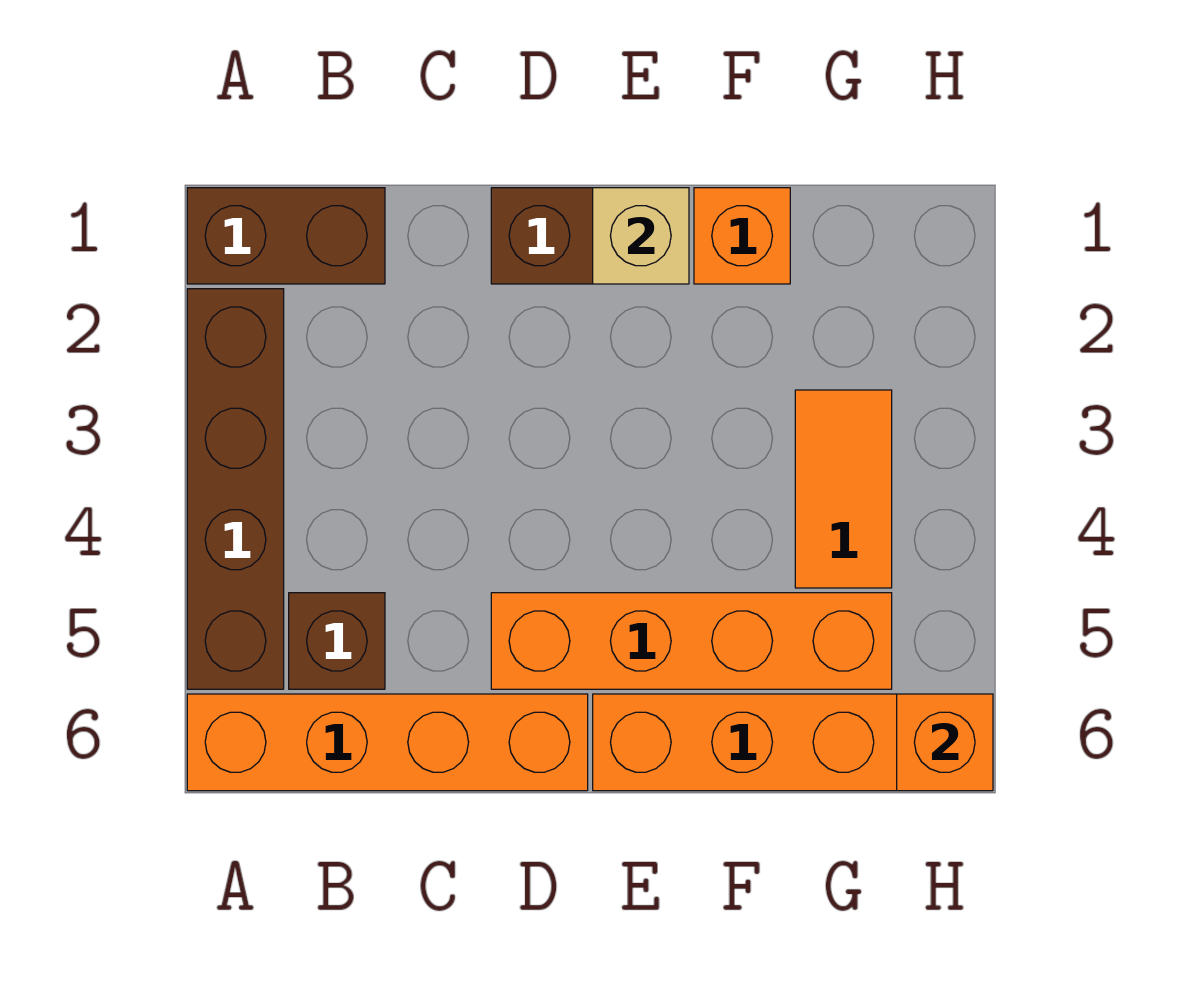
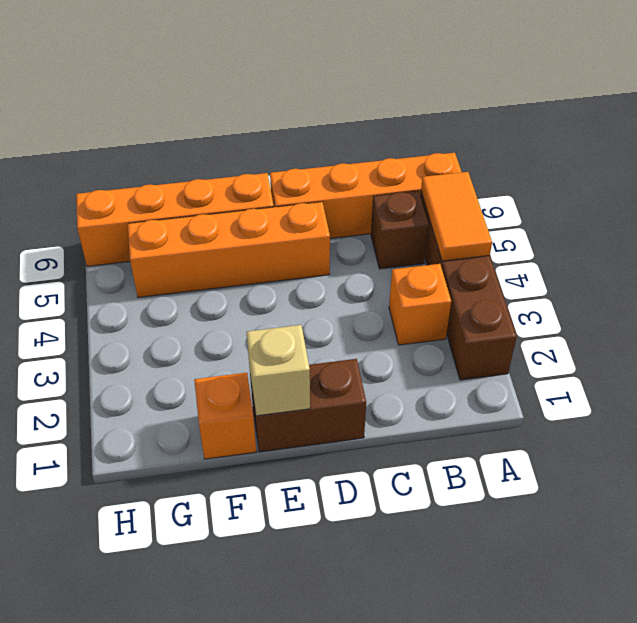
brown 1x2 brick [187,188,385,284] -> none
orange 1x2 tile [795,390,892,588] -> orange 1x2 tile moved to [421,172,492,261]
orange 1x1 brick [897,694,993,791] -> orange 1x1 brick moved to [389,264,451,345]

